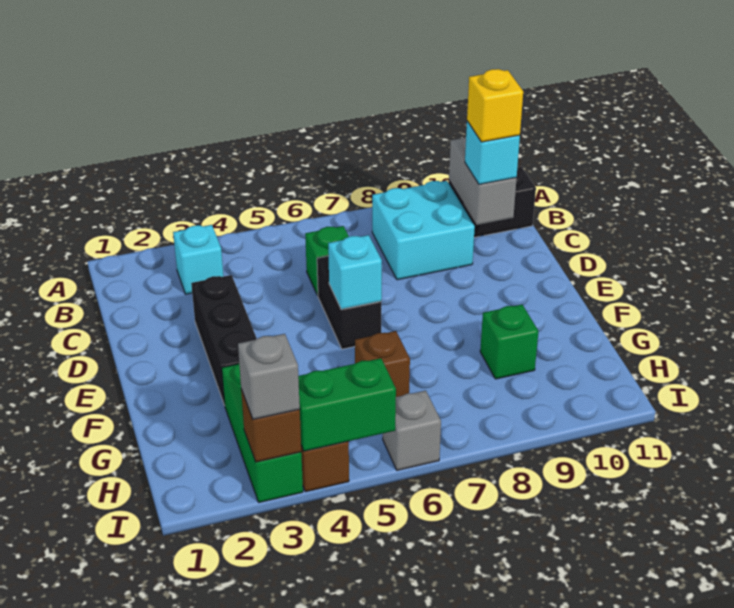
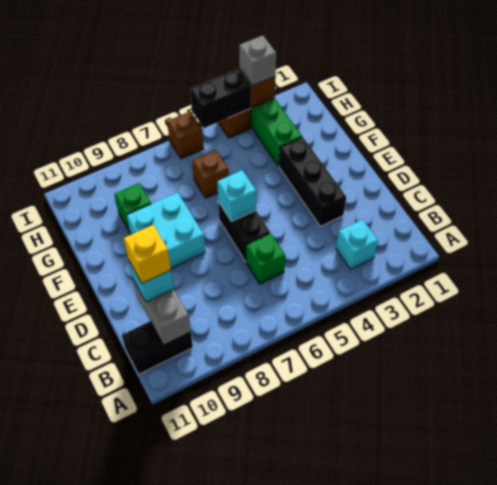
cyan 2x2 brick [372,181,475,280] -> cyan 2x2 brick moved to [126,193,205,268]
green 1x2 brick [298,358,396,451] -> black 1x2 brick [190,69,251,128]
grey 1x1 brick [383,391,441,470] -> brown 1x1 brick [167,111,204,159]

